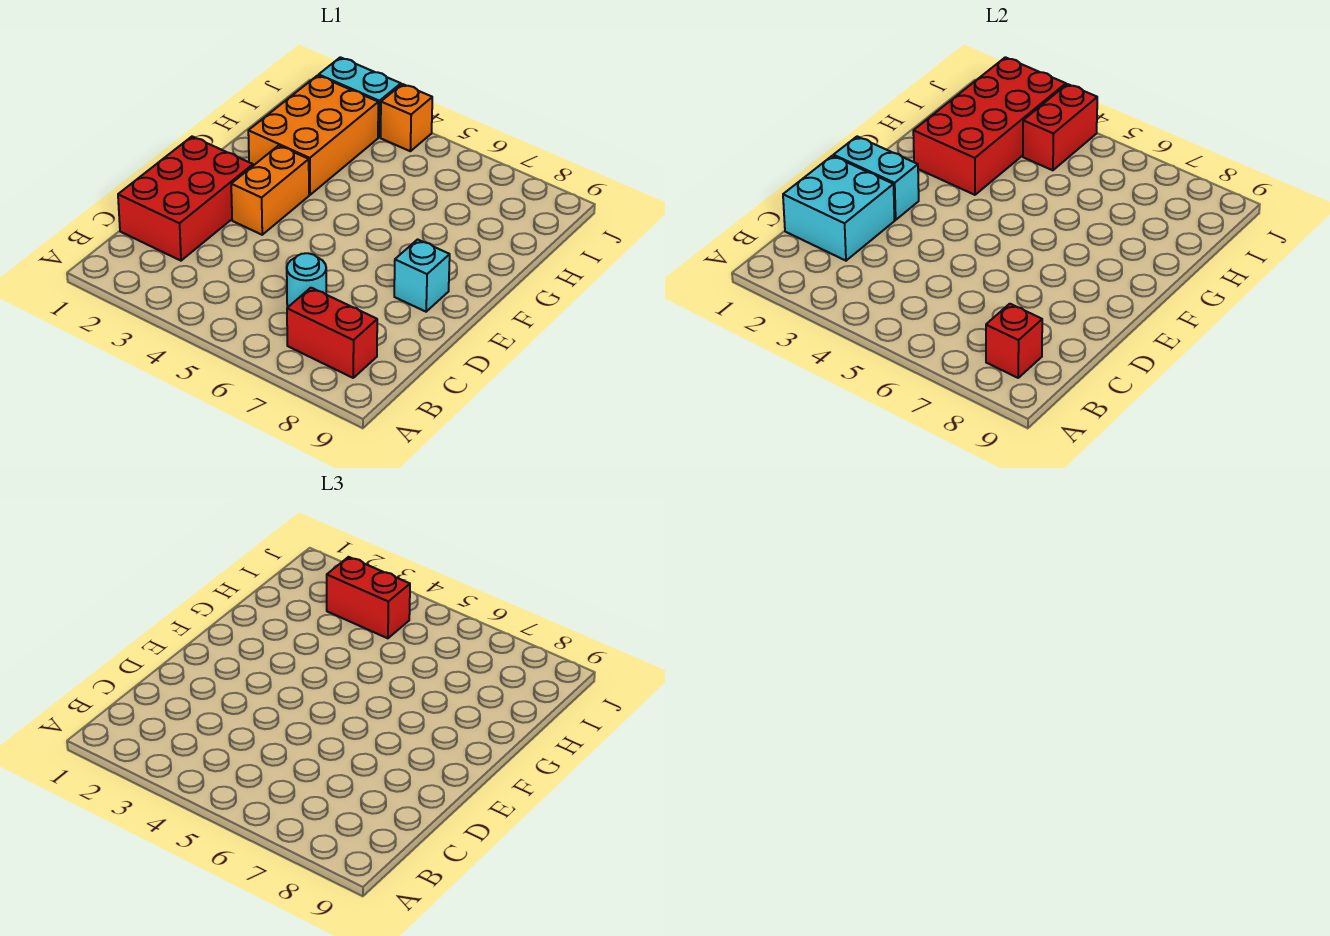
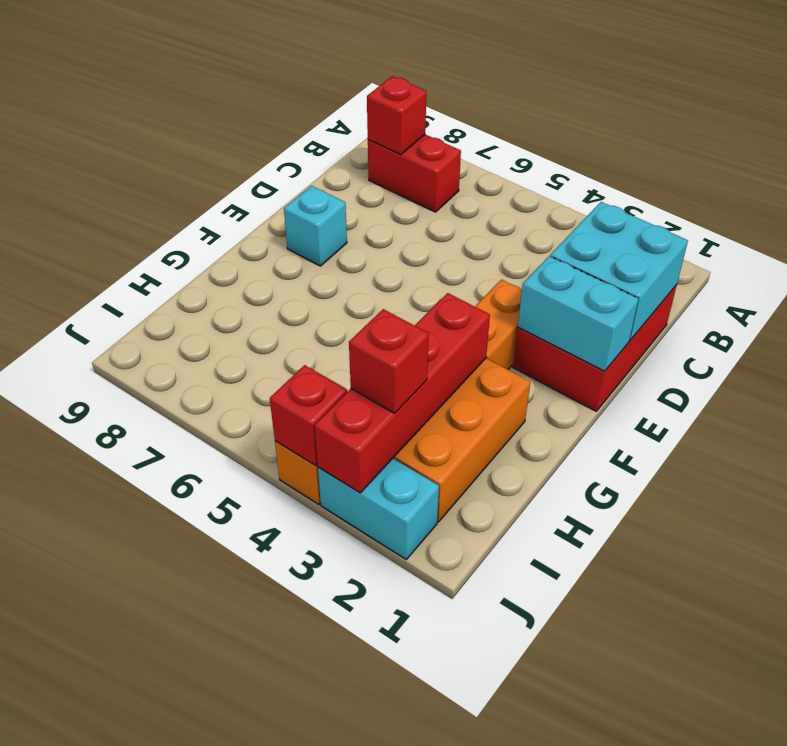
cyan 1x1 round brick [287,253,326,307] -> none
red 2x4 brick [913,57,1066,195] -> red 1x4 brick [315,293,490,493]
red 1x2 brick [327,557,410,638] -> red 1x1 brick [349,309,429,413]
red 1x2 brick [1023,84,1097,170] -> red 1x1 brick [270,365,347,465]

